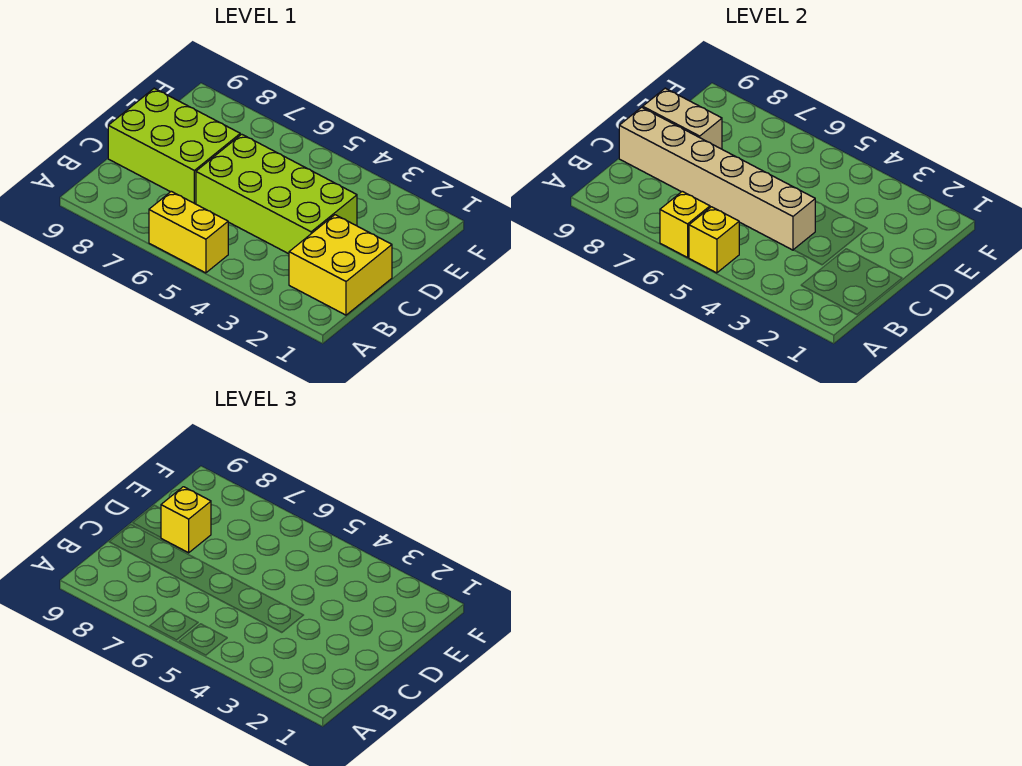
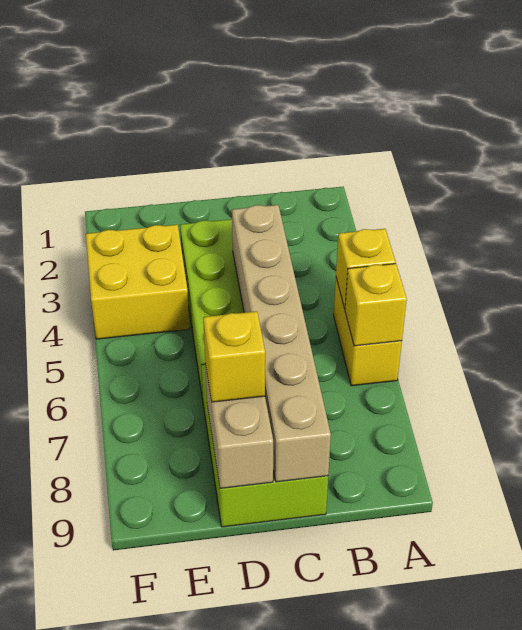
yellow 2x2 brick [289,215,392,315] -> yellow 2x2 brick moved to [86,225,190,339]

